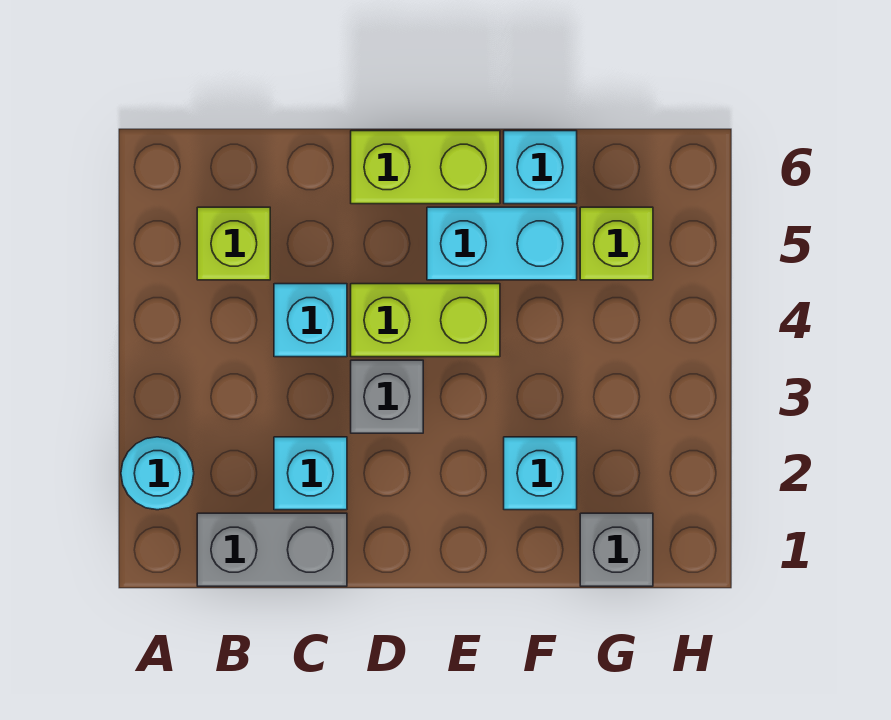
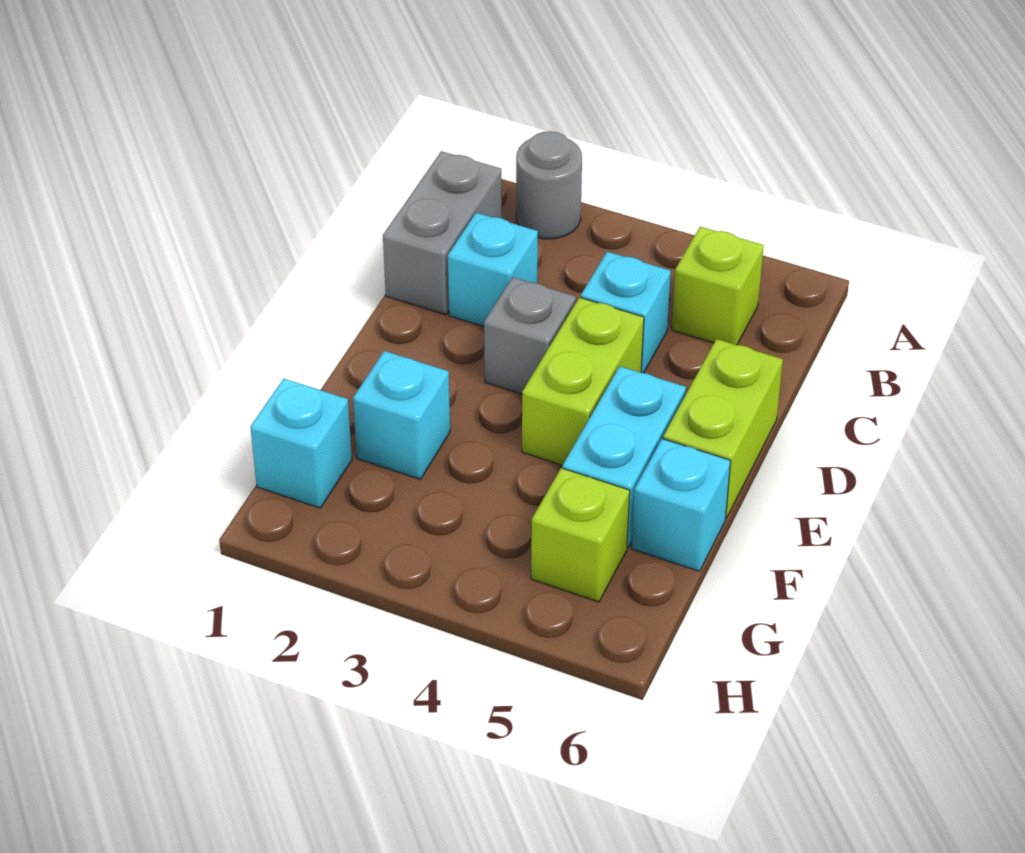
cyan 1x1 round brick [121,437,194,510] -> grey 1x1 round brick [516,131,582,239]
grey 1x1 brick [580,513,653,586] -> cyan 1x1 brick [250,378,352,508]

